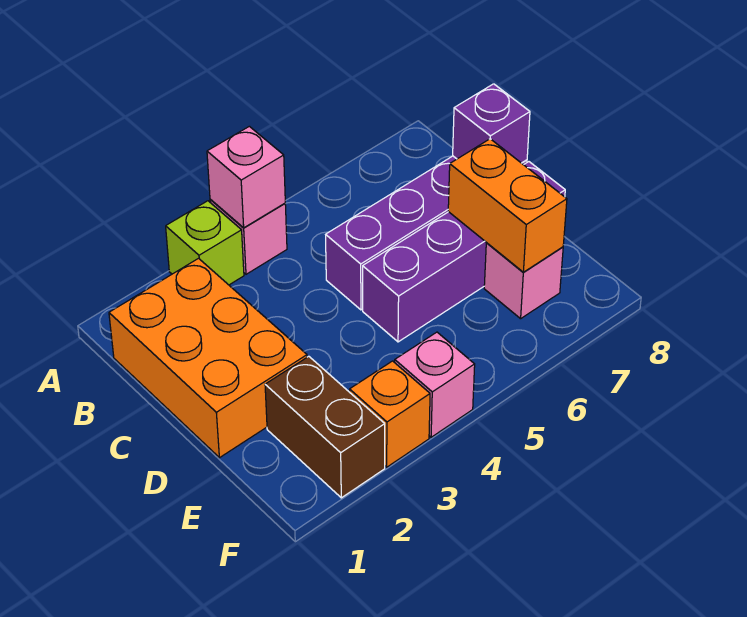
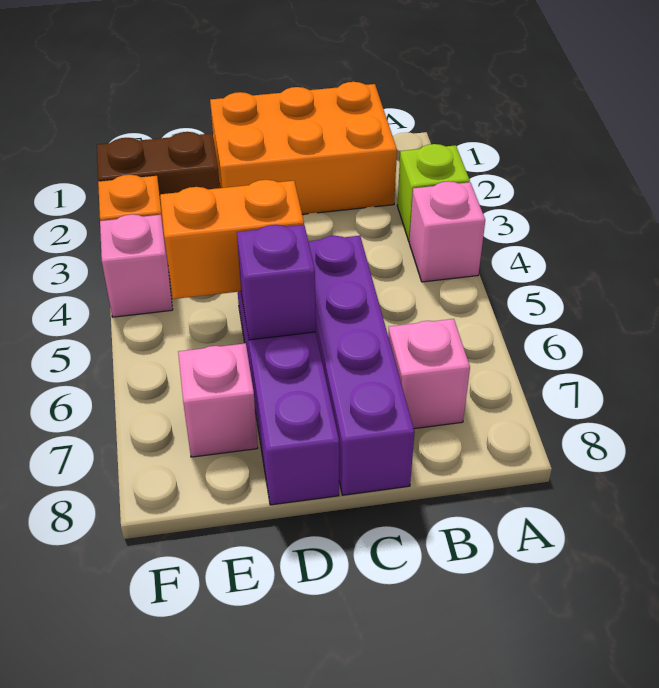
pink 1x1 brick [207,126,285,228] -> pink 1x1 brick moved to [388,319,470,429]
purple 1x1 brick [453,84,530,163] -> purple 1x1 brick moved to [237,225,316,340]
orange 1x2 brick [448,139,567,272] -> orange 1x2 brick moved to [160,180,304,299]

